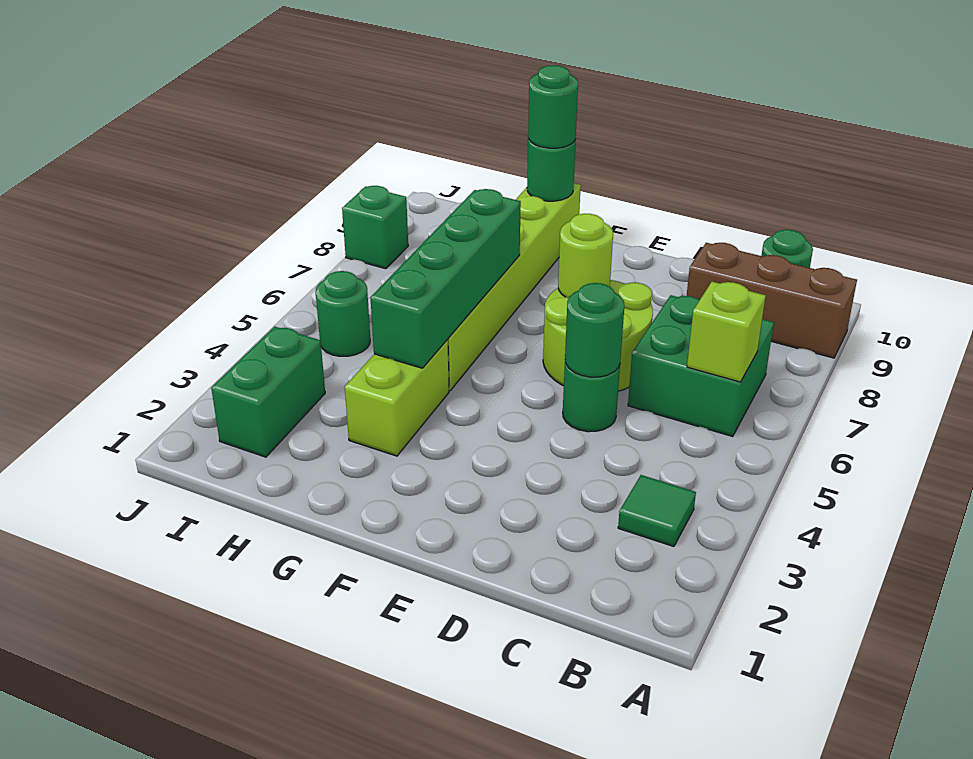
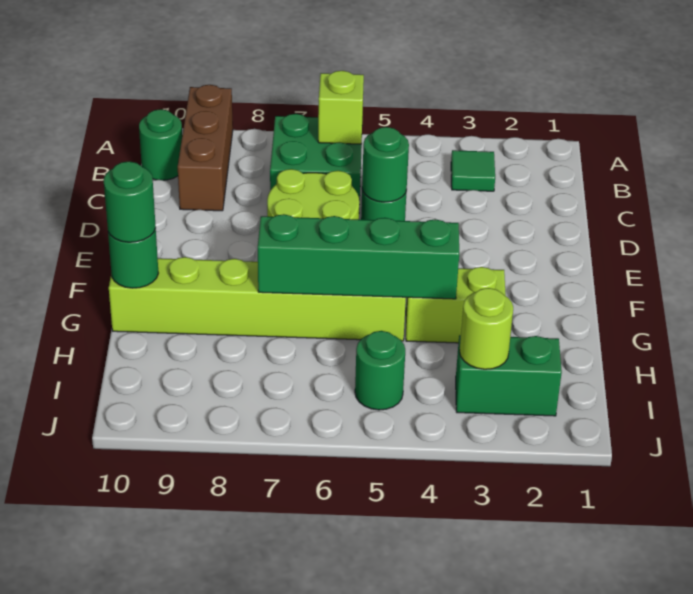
lime 1x1 round brick [558,214,613,298] -> lime 1x1 round brick moved to [460,288,513,369]
green 1x1 brick [342,186,408,269] -> none

